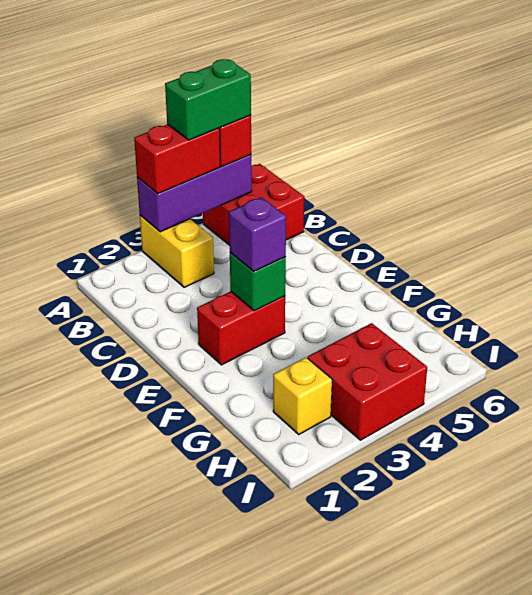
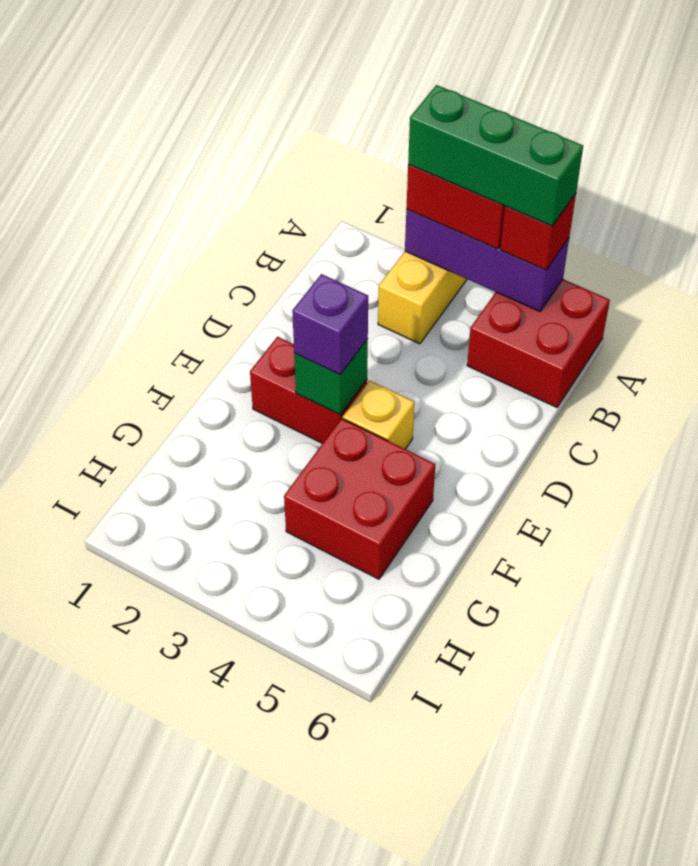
green 1x2 brick [165,59,251,140] -> green 1x3 brick [408,85,583,226]
yellow 1x1 brick [273,357,332,434] -> yellow 1x1 brick moved to [343,380,414,449]
red 2x2 brick [308,323,427,440] -> red 2x2 brick moved to [284,418,435,579]

